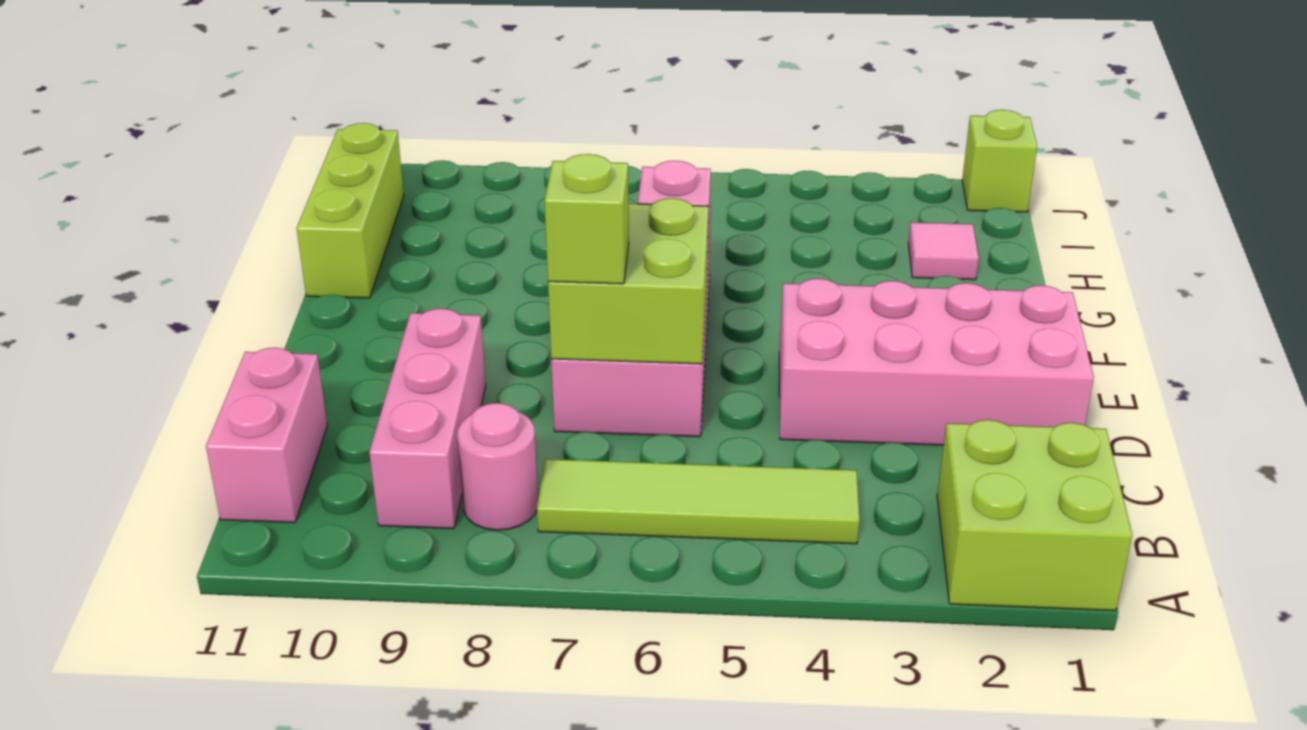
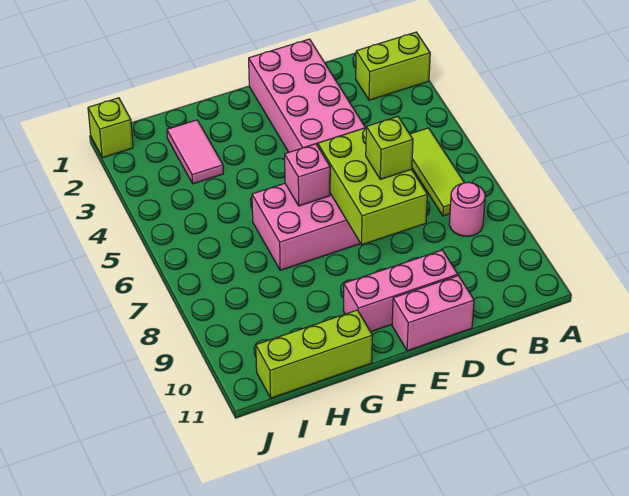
lime 2x2 brick [937,420,1132,611] -> lime 1x2 brick [356,32,430,100]
lime 1x4 tile [537,459,860,544] -> lime 1x3 tile [410,128,464,216]
pink 1x3 brick [369,309,486,529] -> pink 1x3 brick moved to [343,250,458,332]
pink 1x2 brick [206,348,327,523] -> pink 1x2 brick moved to [392,276,474,351]
lime 2x2 brick [548,198,709,364] -> lime 2x3 brick [318,128,427,245]
pink 1x1 tile [908,222,979,280] -> pink 1x2 tile [167,120,223,184]

